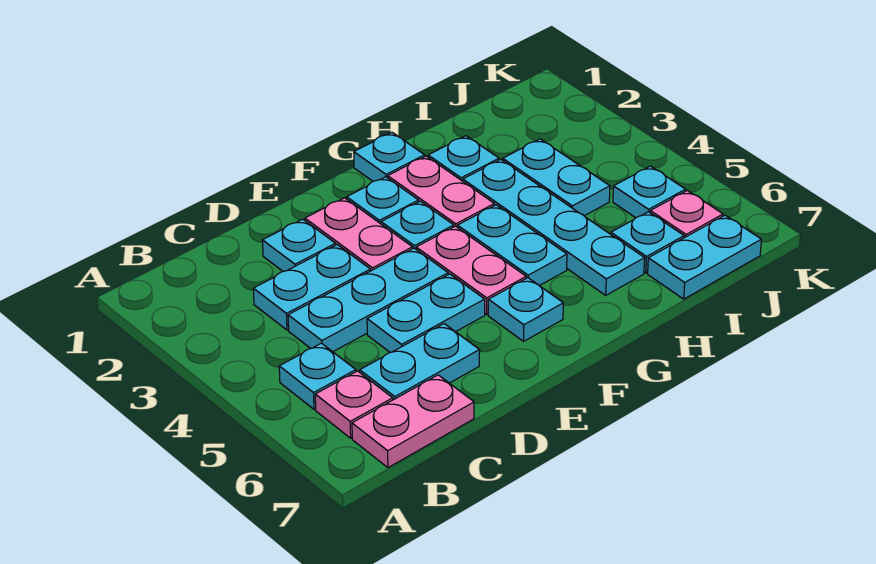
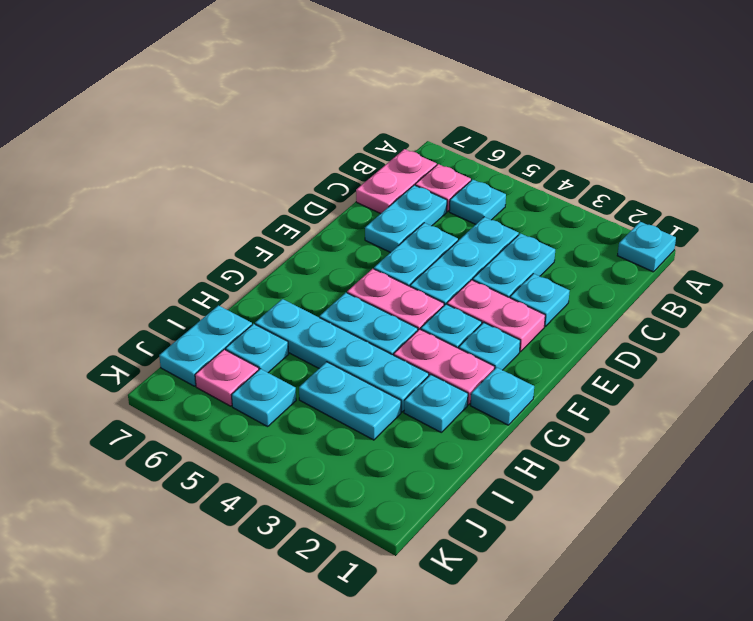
cyan 1x1 plate [488,278,563,341] -> cyan 1x1 plate moved to [617,222,676,272]

